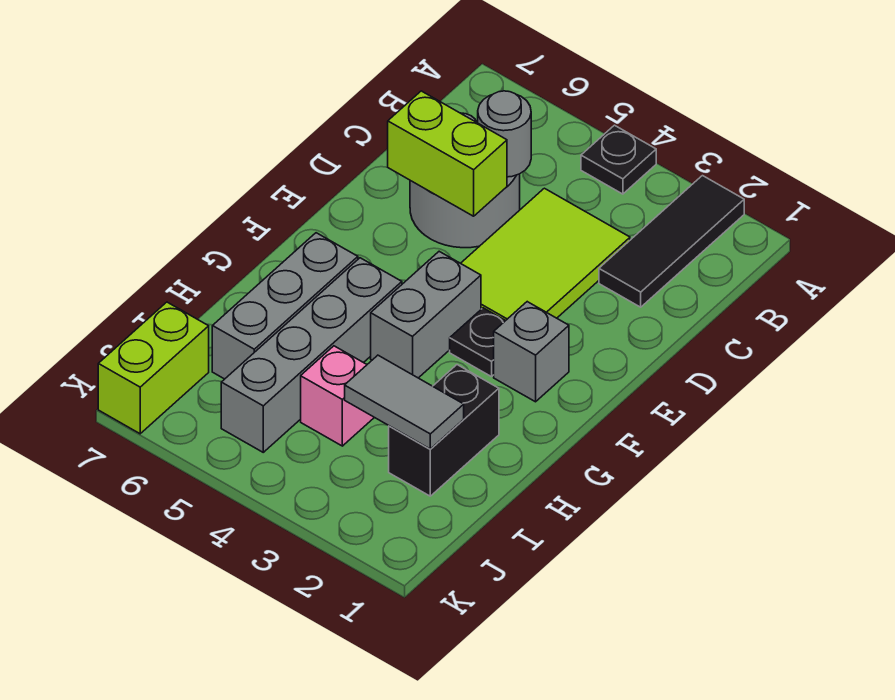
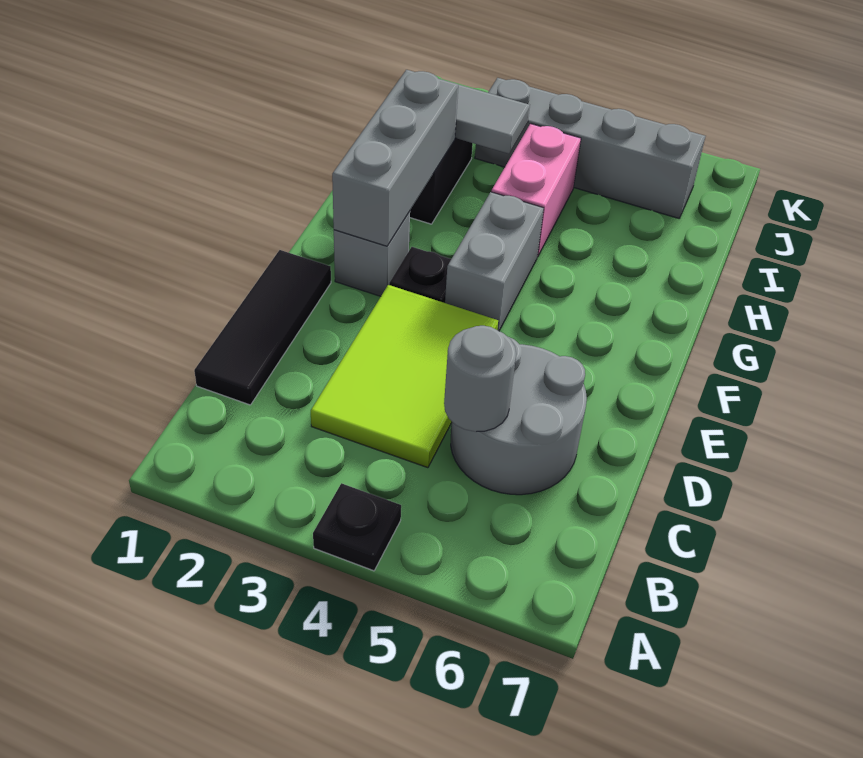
black 1x3 tile [599,176,744,307] -> black 1x3 tile moved to [194,250,331,405]
lime 1x2 brick [388,91,507,216] -> none
grey 1x4 brick [221,258,402,452] -> grey 1x4 brick turned to [475,78,705,218]
grey 1x3 brick [212,233,358,379] -> grey 1x3 brick moved to [332,70,458,246]
pink 1x1 brick [301,346,374,446] -> pink 1x2 brick [491,124,581,257]
lime 1x2 brick [98,302,209,434] -> none

